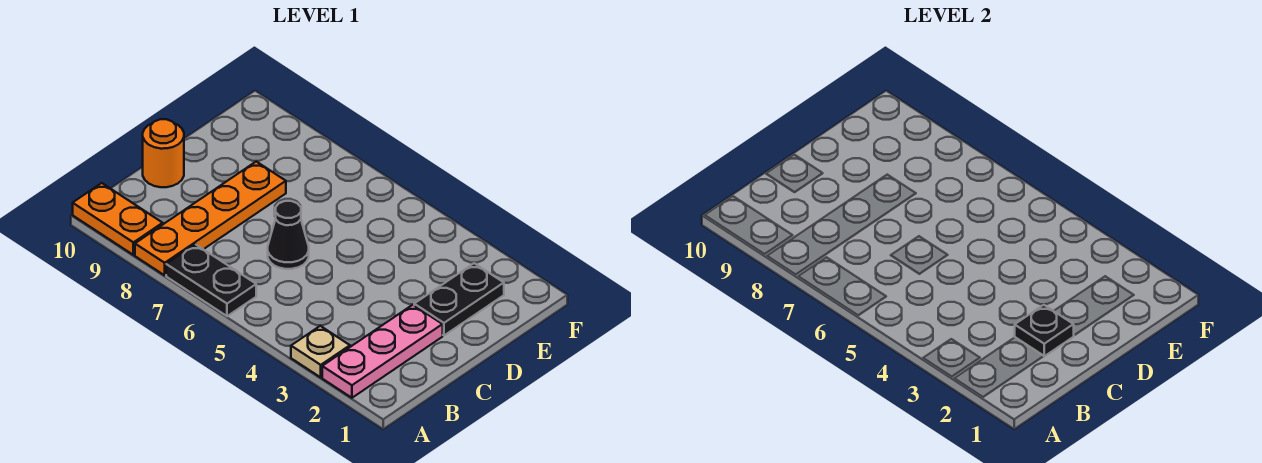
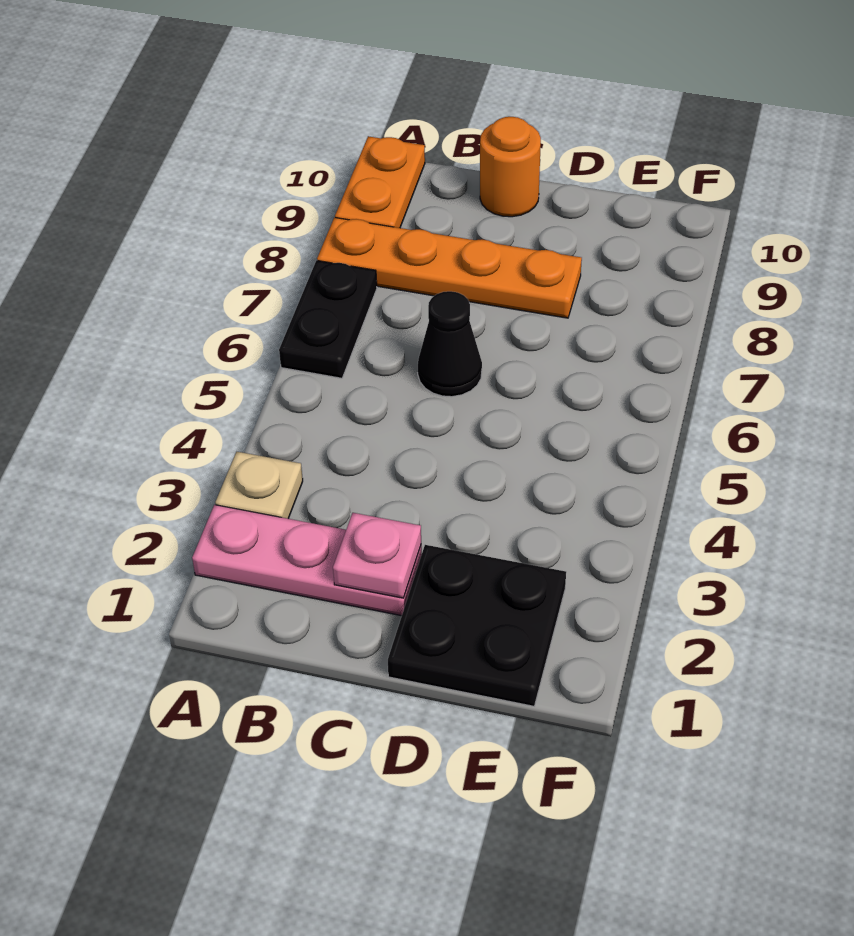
black 1x1 plate [1015,305,1074,356] -> pink 1x1 plate [333,513,421,598]
black 1x2 plate [414,263,504,335] -> black 2x2 plate [388,545,566,706]

